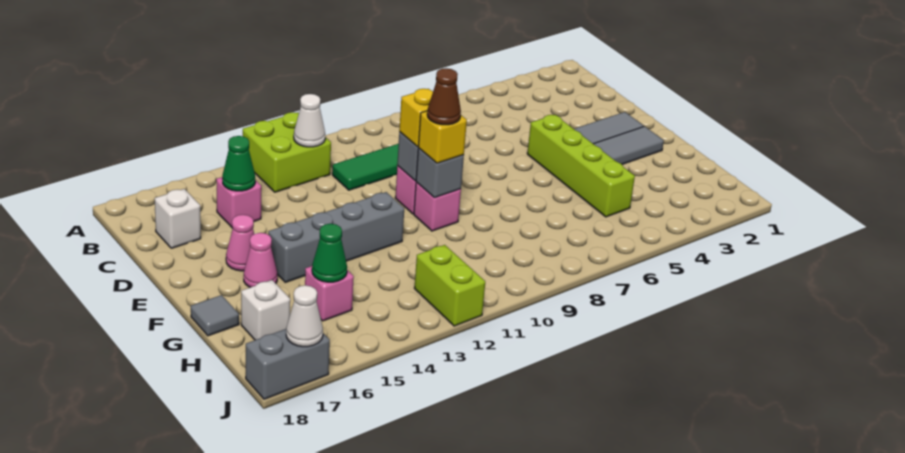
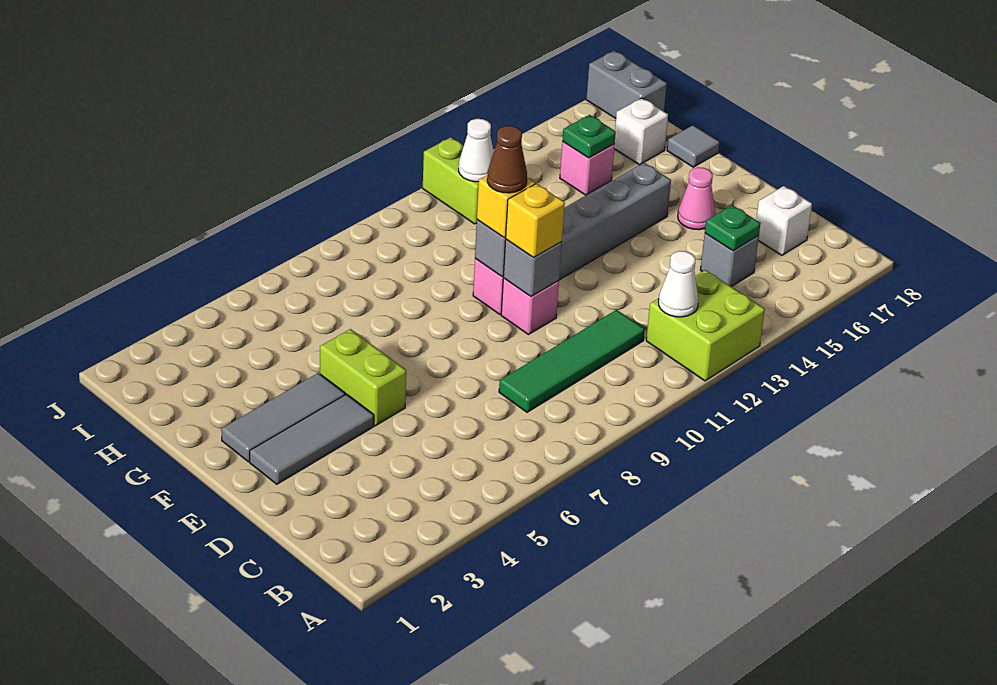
pink 1x1 brick [216,177,261,227] -> grey 1x1 brick [700,233,759,287]
green 1x1 cone [222,136,255,191] -> green 1x1 plate [705,205,761,251]
lime 1x4 brick [527,115,635,217] -> lime 1x2 brick [320,329,406,426]
pink 1x1 cone [244,233,278,287] -> none
green 1x1 cone [312,224,347,282] -> green 1x1 plate [562,115,616,158]
grey 1x2 brick [246,329,330,399] -> grey 1x2 brick turned to [586,51,667,118]
white 1x1 cone [286,285,323,347] -> white 1x1 cone moved to [459,119,494,182]

